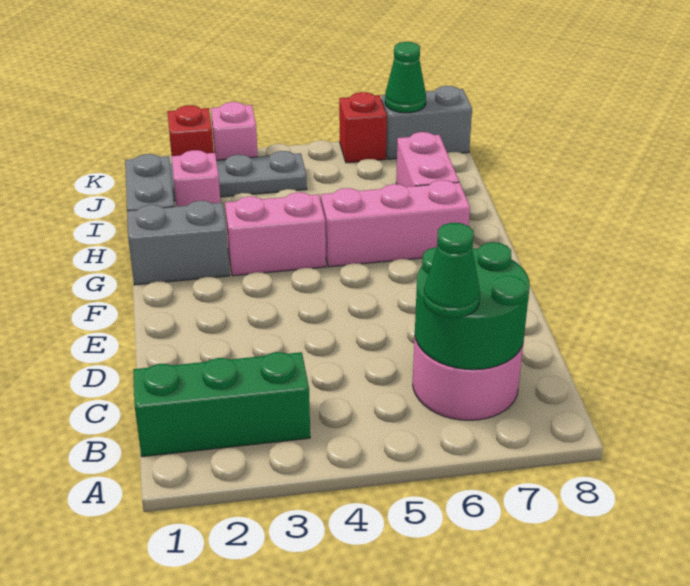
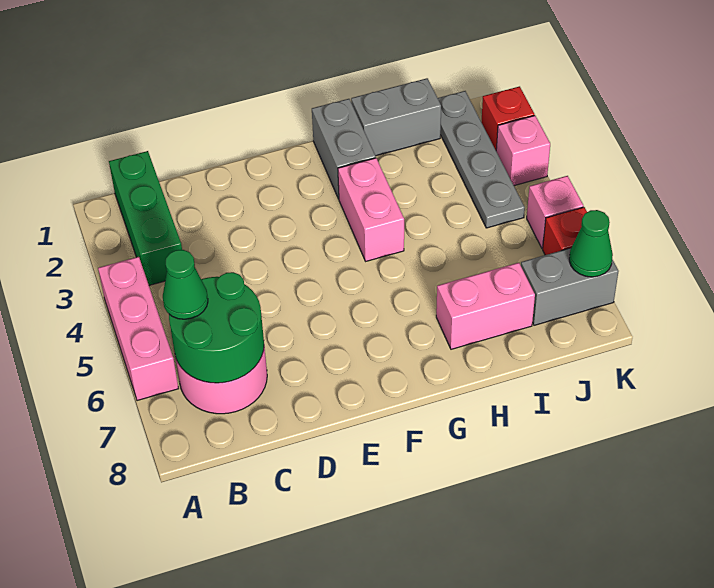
pink 1x3 brick [321,180,470,267] -> pink 1x3 brick moved to [98,257,179,401]
pink 1x1 brick [172,150,221,206] -> pink 1x1 brick moved to [527,176,584,248]
grey 1x2 brick [381,86,472,159] -> grey 1x2 brick turned to [521,248,619,325]

